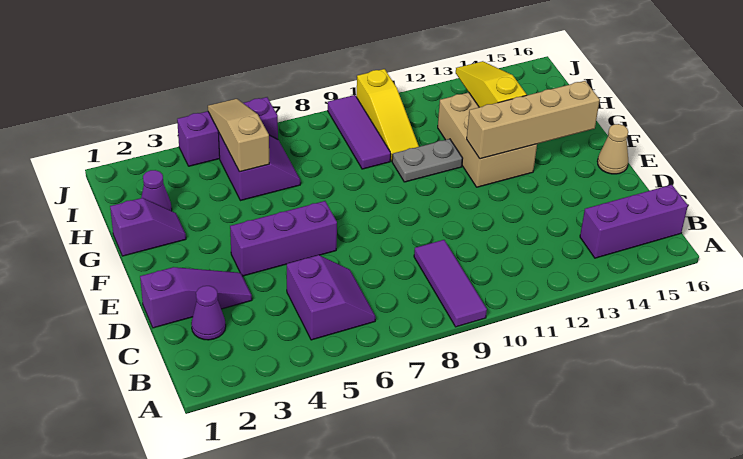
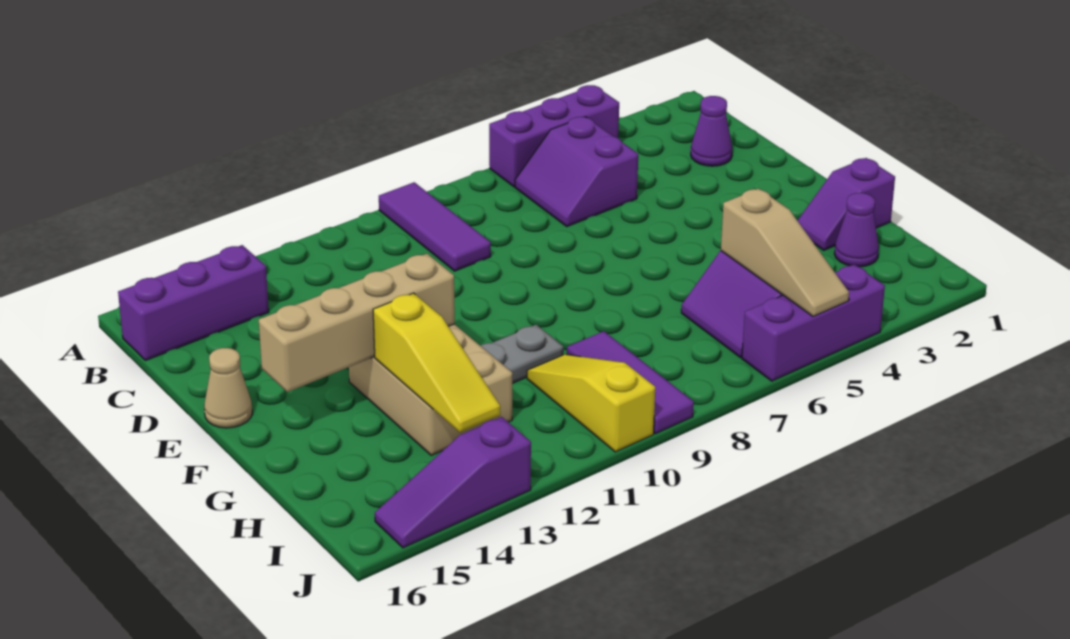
purple 1x3 slope [140,267,252,328] -> purple 1x3 slope moved to [375,417,531,548]
purple 1x3 brick [230,201,337,276] -> purple 1x3 brick moved to [489,85,619,187]

